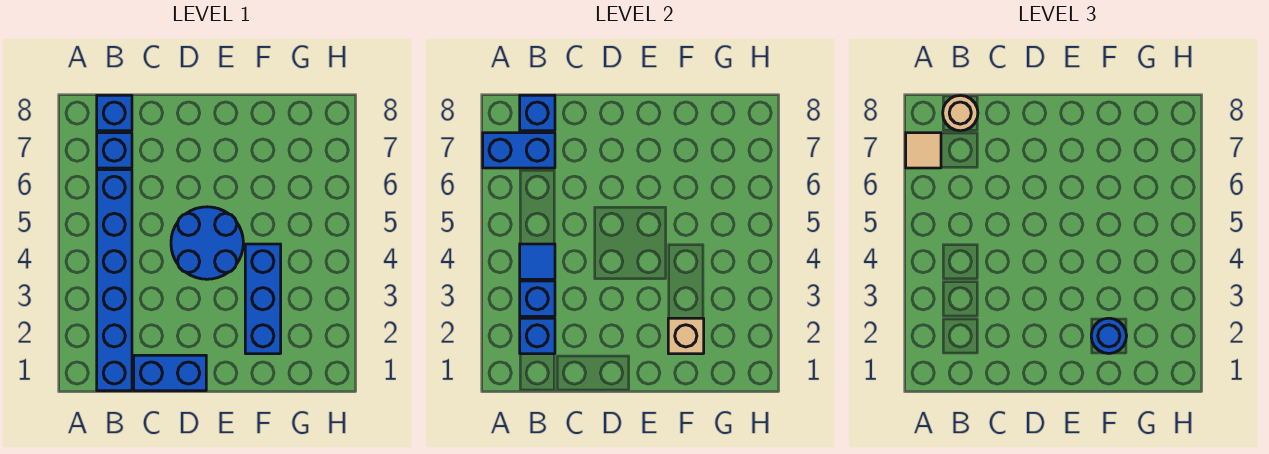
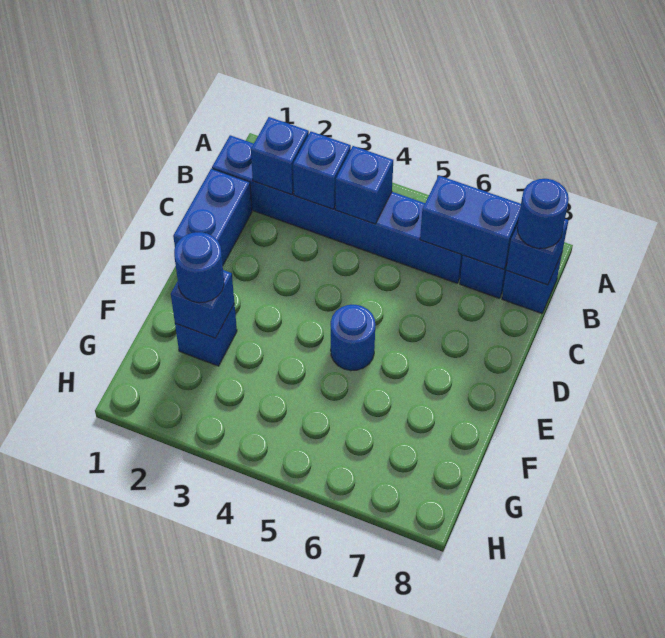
blue 1x2 brick [483,133,555,168] -> blue 1x2 brick turned to [420,176,521,269]
tan 1x1 tile [906,133,941,168] -> none
blue 1x1 tile [520,244,555,279] -> blue 1x1 brick [336,146,393,224]
tan 1x1 round brick [943,95,978,131] -> blue 1x1 round brick [517,179,569,249]
blue 2x2 round brick [171,207,243,279] -> blue 1x1 round brick [331,305,375,371]
blue 1x3 brick [245,244,281,354] -> blue 1x1 brick [175,304,237,366]
tan 1x1 brick [668,318,704,354] -> blue 1x1 brick [171,270,234,338]

